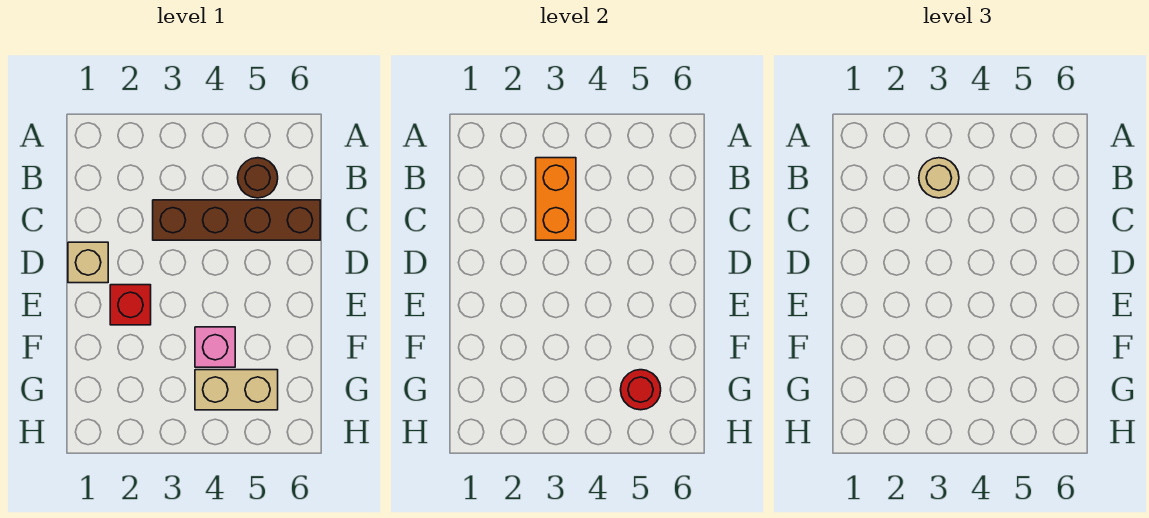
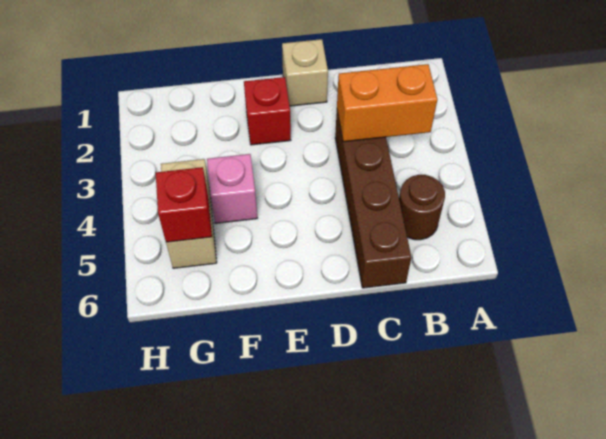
tan 1x1 round brick [919,158,959,198] -> none
red 1x1 round brick [621,370,661,410] -> red 1x1 brick [156,167,212,242]

